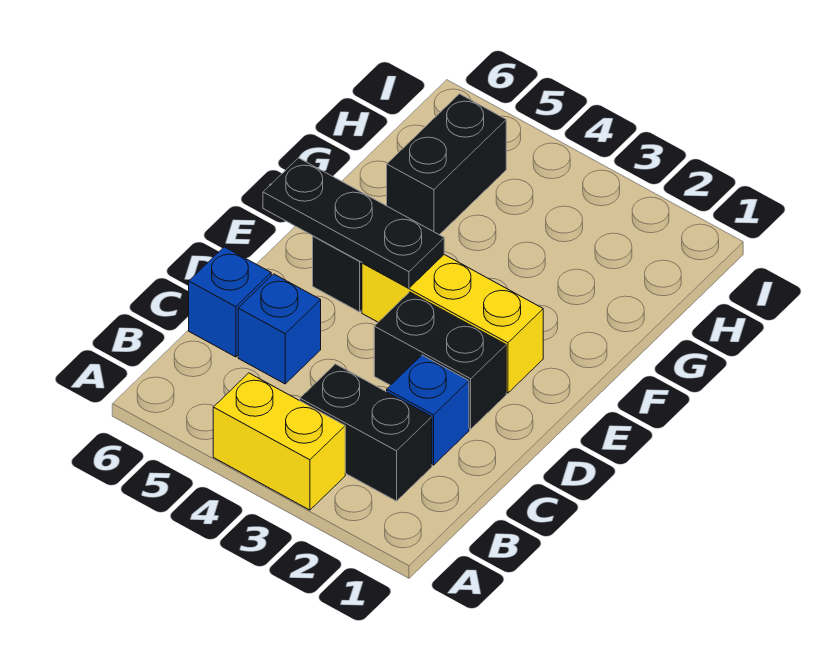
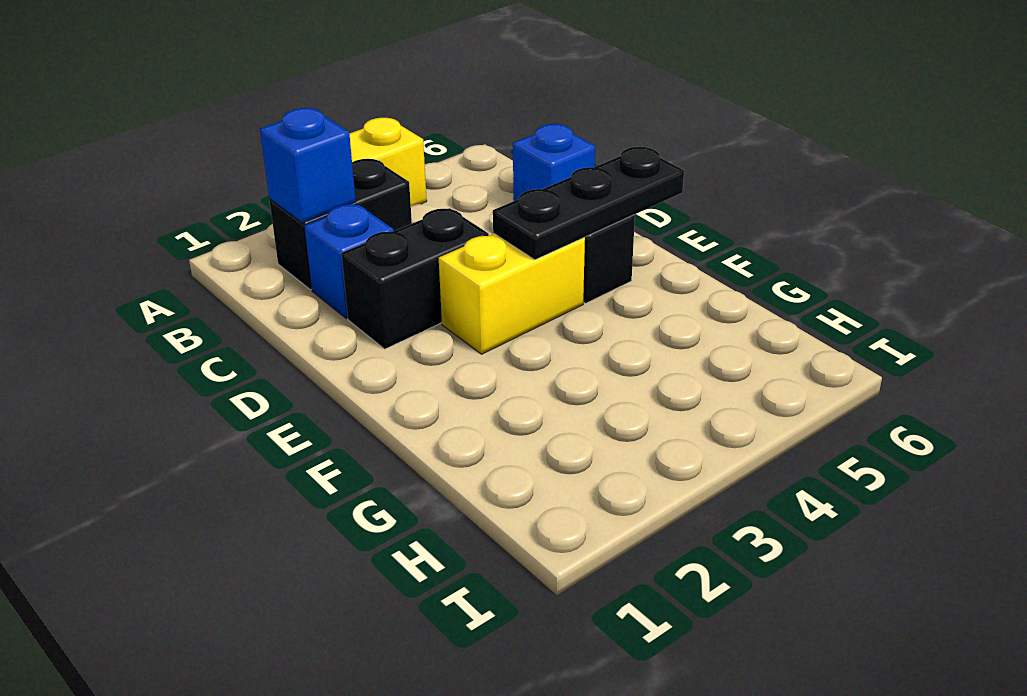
blue 1x1 brick [238,274,321,384] -> blue 1x1 brick moved to [260,108,356,223]
yellow 1x3 brick [362,255,543,393] -> yellow 1x2 brick [439,233,585,354]
black 1x2 brick [387,94,506,235] -> none

